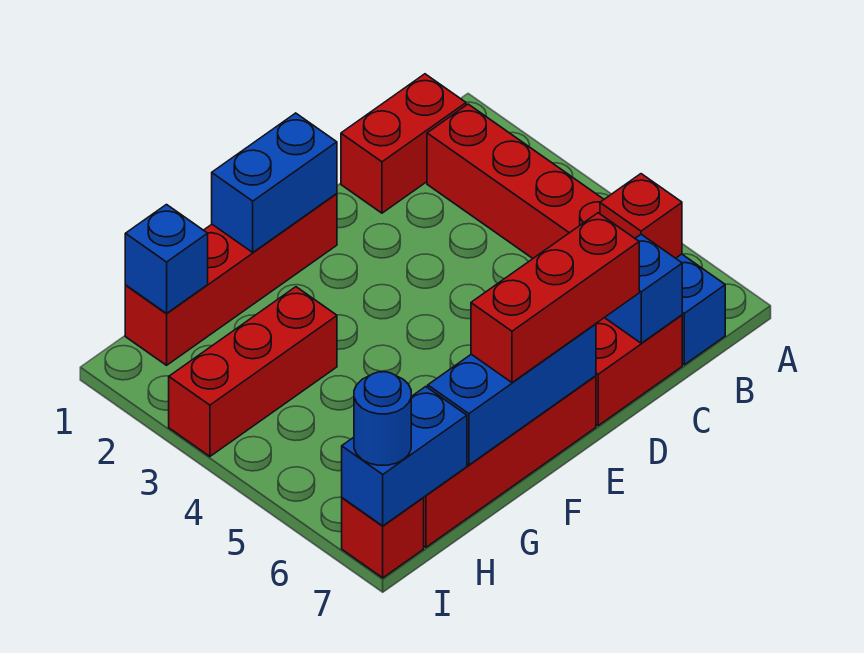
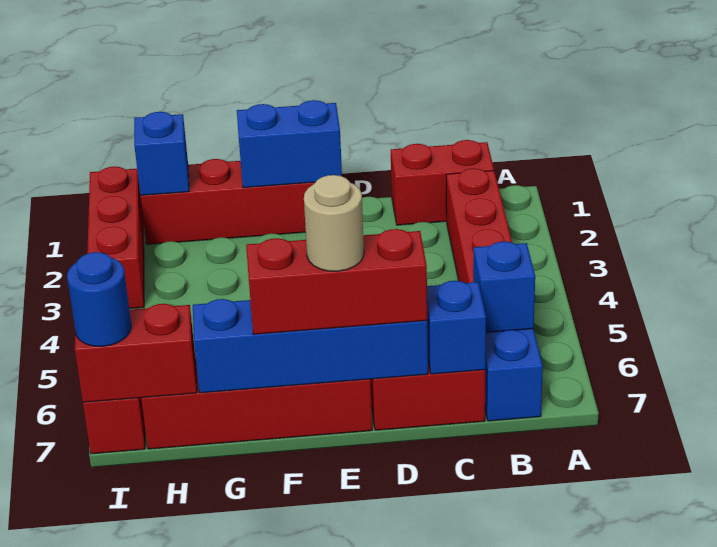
red 1x1 brick [600,174,682,258] -> blue 1x1 brick [473,241,535,333]
blue 1x3 brick [428,324,596,465] -> blue 1x4 brick [193,299,428,393]
none -> tan 1x1 round brick [304,175,364,271]
red 1x3 brick [169,287,337,456] -> red 1x3 brick turned to [87,167,144,309]
blue 1x2 brick [342,387,467,526] -> red 1x2 brick [75,304,197,402]

